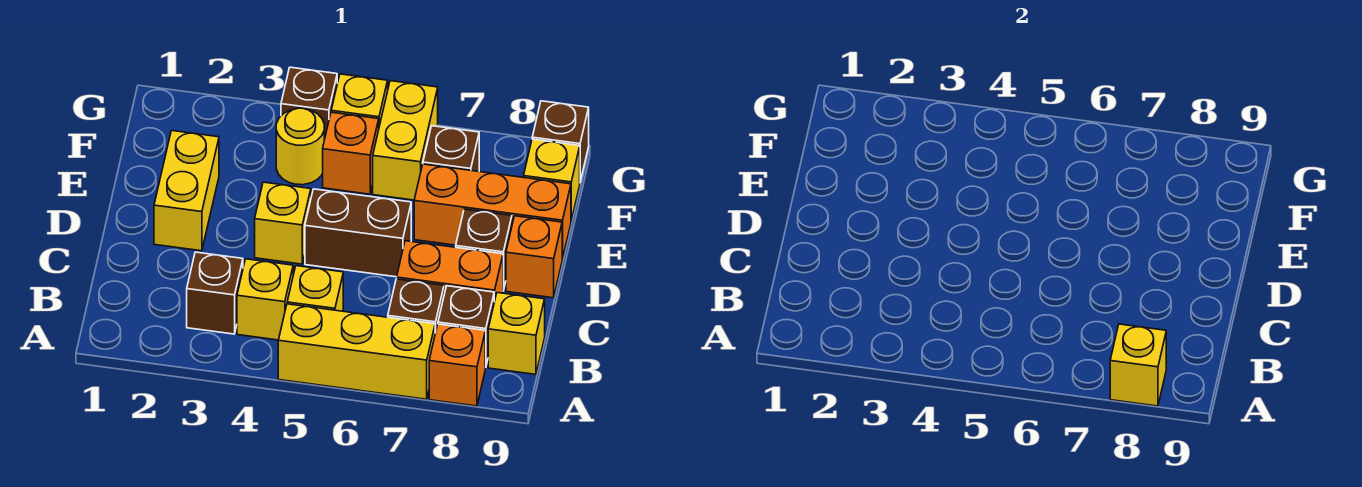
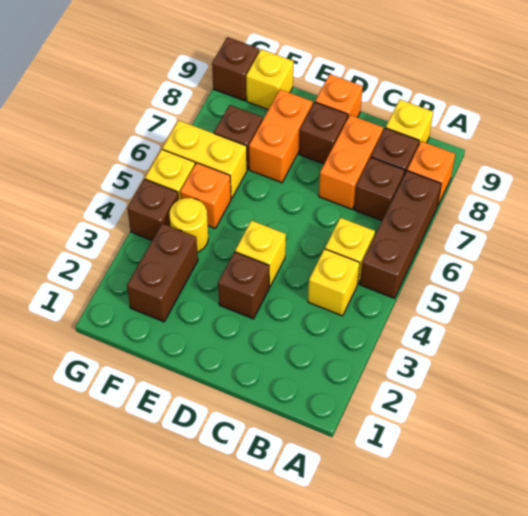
yellow 1x3 brick [278,304,435,399] -> brown 1x3 brick [360,171,441,298]
yellow 1x1 brick [1110,324,1166,406] -> none
brown 1x1 brick [187,252,243,334] -> brown 1x1 brick moved to [218,252,269,319]
yellow 1x2 brick [154,131,219,251] -> none
brown 1x2 brick [305,189,411,277] -> brown 1x2 brick moved to [127,223,198,322]
orange 1x3 brick [414,164,571,259] -> orange 1x2 brick [249,89,313,183]

